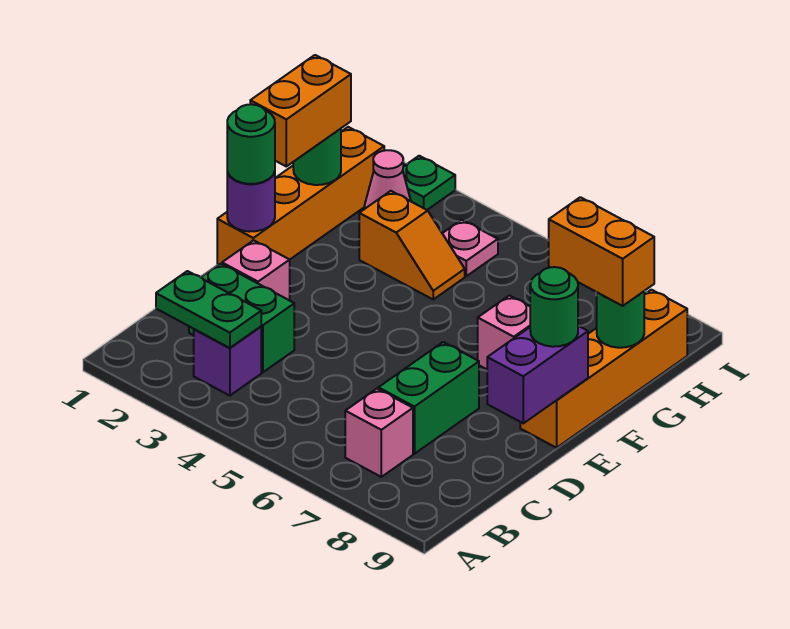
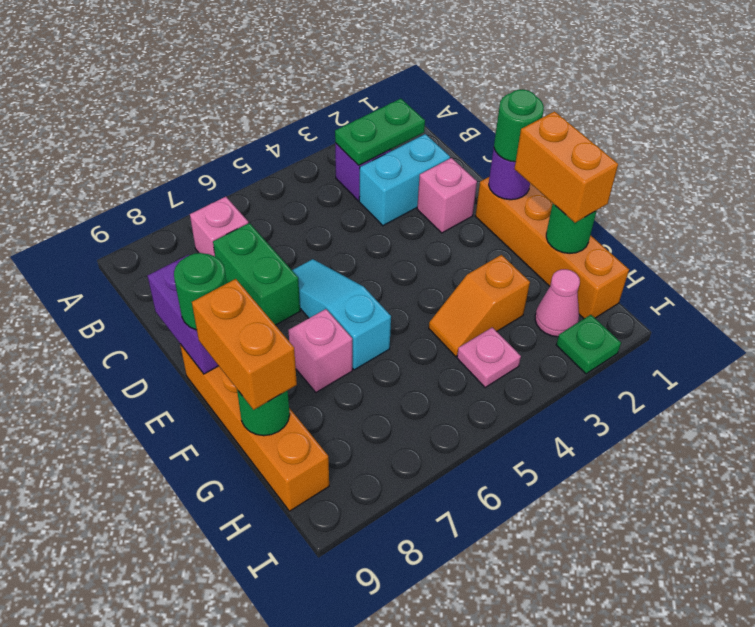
green 1x2 brick [189,264,294,372] -> cyan 1x2 brick [359,134,450,226]
none -> cyan 1x3 slope [292,259,391,370]
orange 1x2 brick [549,197,654,306] -> orange 1x2 brick turned to [192,279,297,410]

